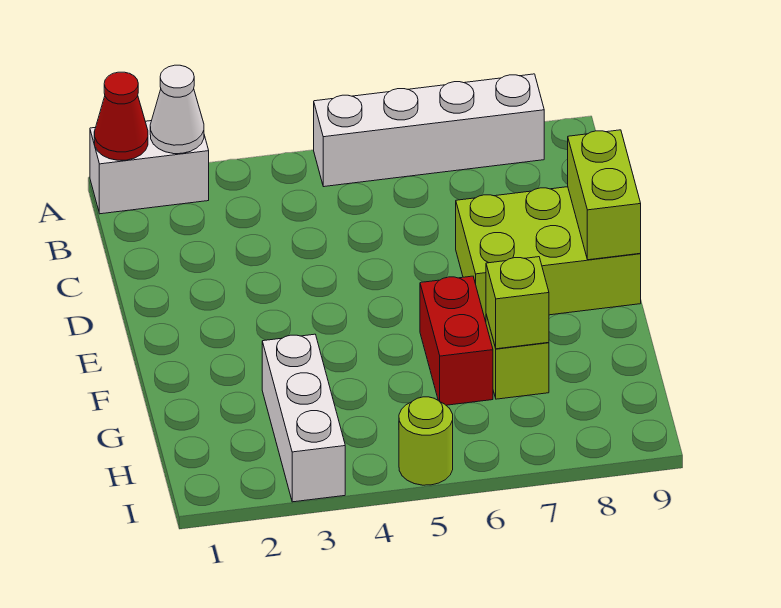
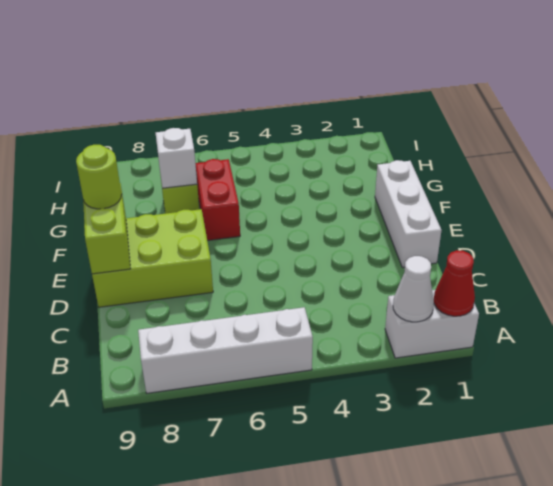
white 1x3 brick [262,334,345,502] -> white 1x3 brick moved to [375,160,442,268]
lime 1x1 brick [486,257,549,349] -> white 1x1 brick [156,128,197,188]
lime 1x1 round brick [399,397,453,485] -> lime 1x1 round brick moved to [76,145,122,209]

